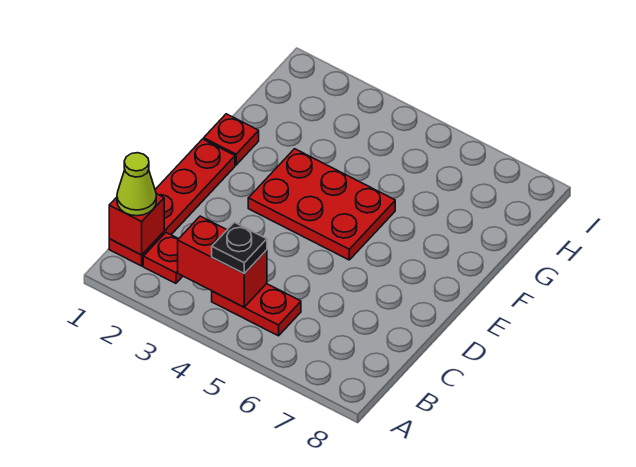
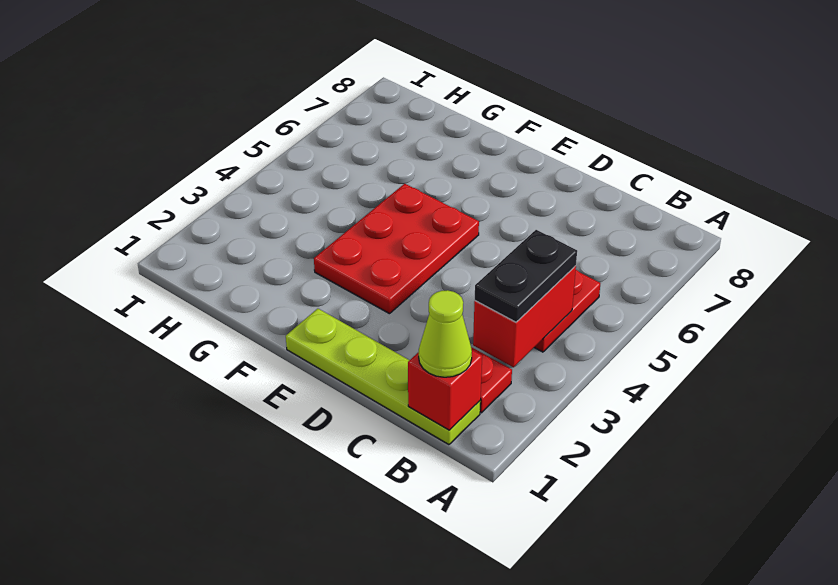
red 1x4 plate [109,139,235,266] -> lime 1x4 plate [286,309,480,445]
black 1x1 plate [212,222,267,274] -> black 1x2 plate [475,230,577,322]
red 1x1 plate [204,114,259,165] -> none

